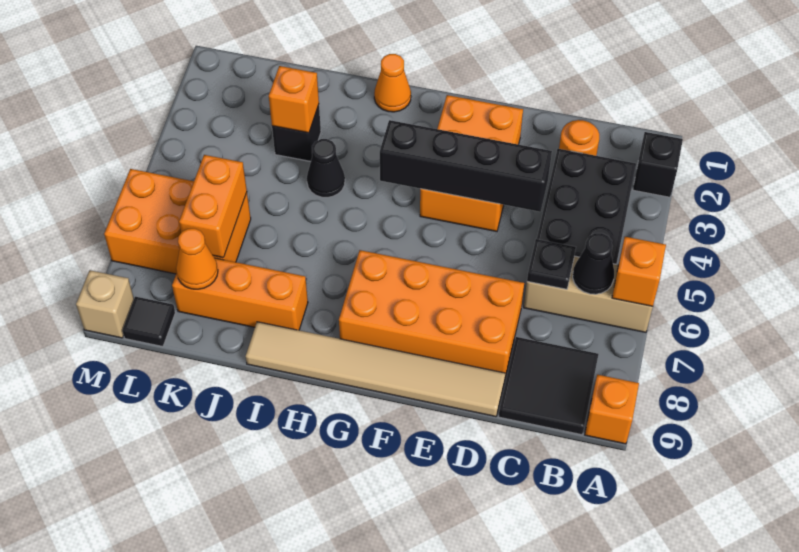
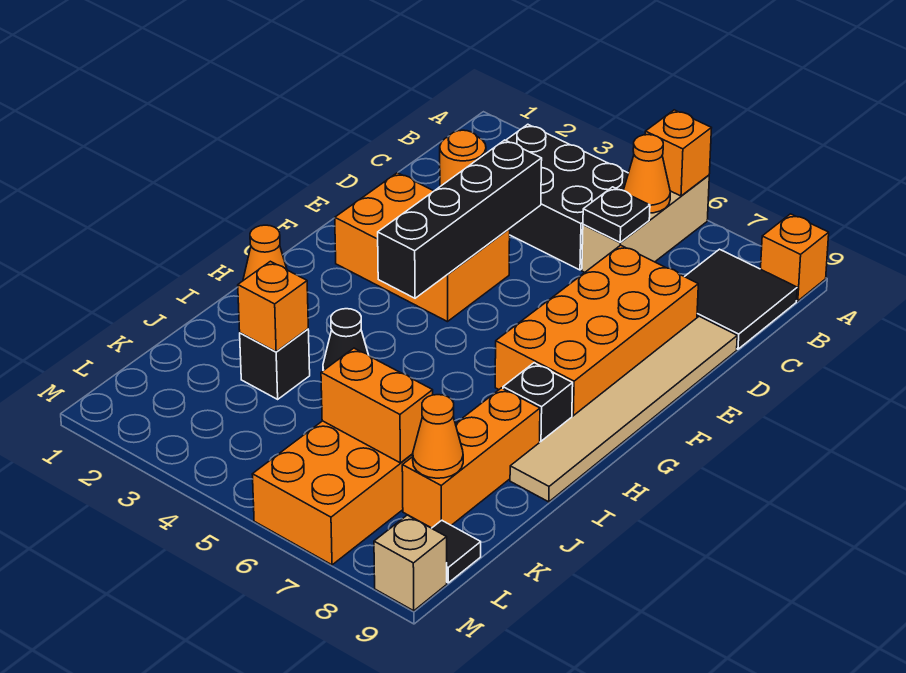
black 1x1 brick [633,132,683,197] -> black 1x1 brick moved to [503,363,573,442]
black 1x1 cone [573,233,614,294] -> orange 1x1 cone [623,135,670,213]

